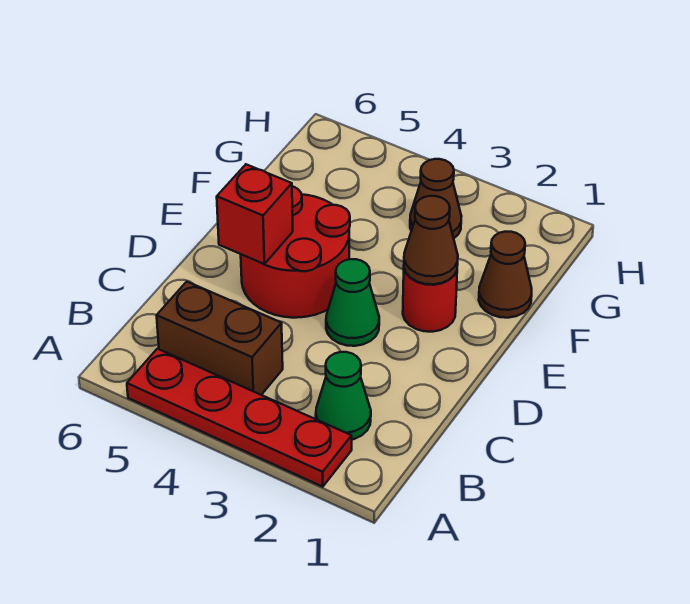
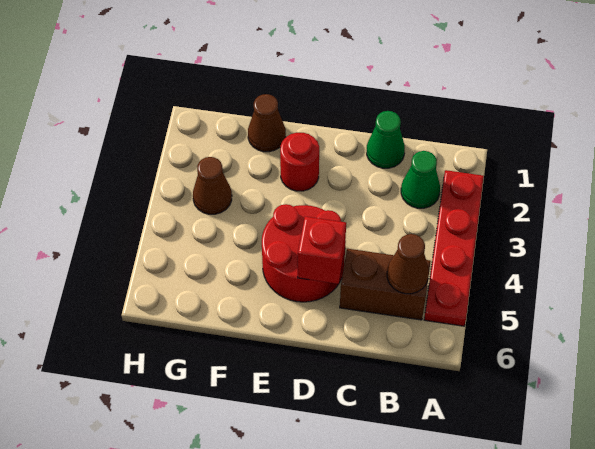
brown 1x2 brick [157,282,283,395] -> brown 1x2 brick turned to [340,249,431,320]
green 1x1 cone [326,259,379,346] -> green 1x1 cone moved to [367,111,405,168]
brown 1x1 cone [404,196,458,284] -> brown 1x1 cone moved to [387,234,429,294]

